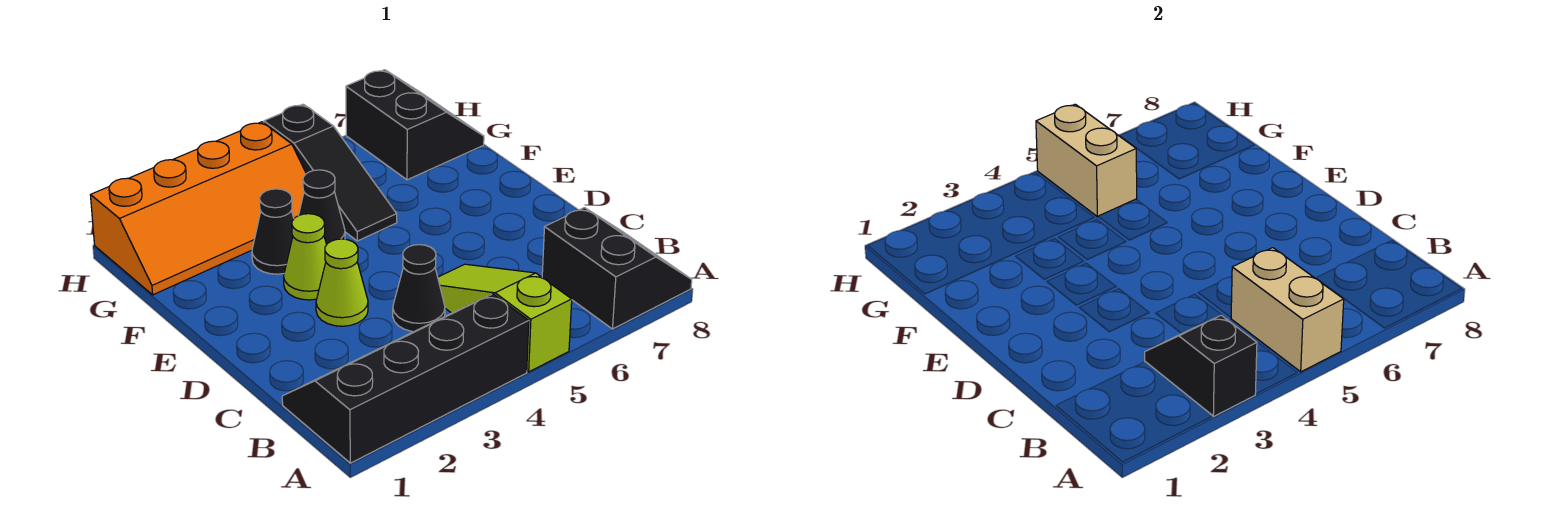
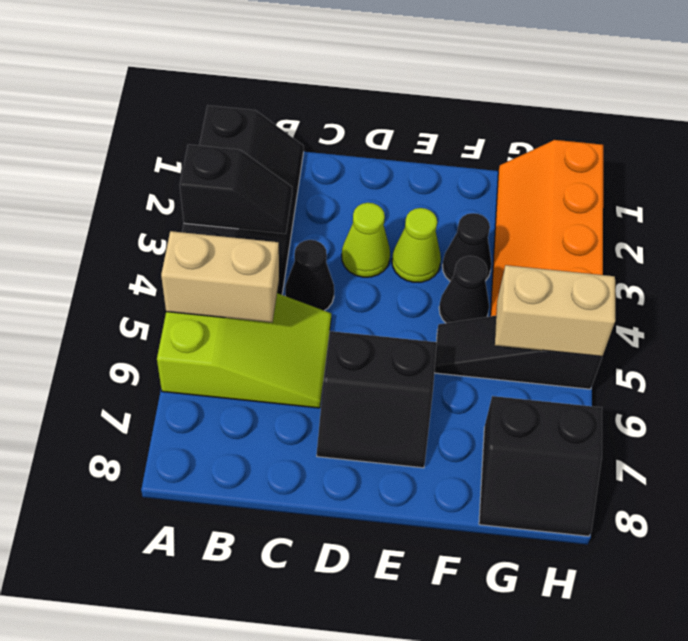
lime 1x3 slope [438,264,572,372] -> lime 2x3 slope [157,293,331,408]
black 2x2 slope [542,208,692,329] -> black 2x2 slope moved to [317,331,437,468]

